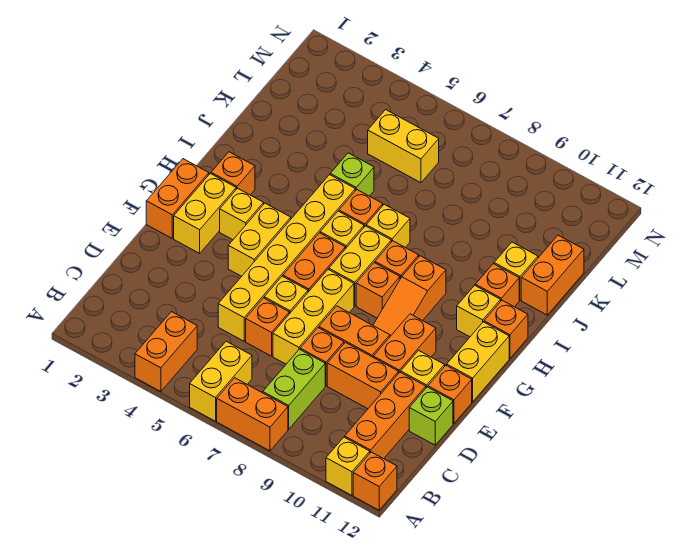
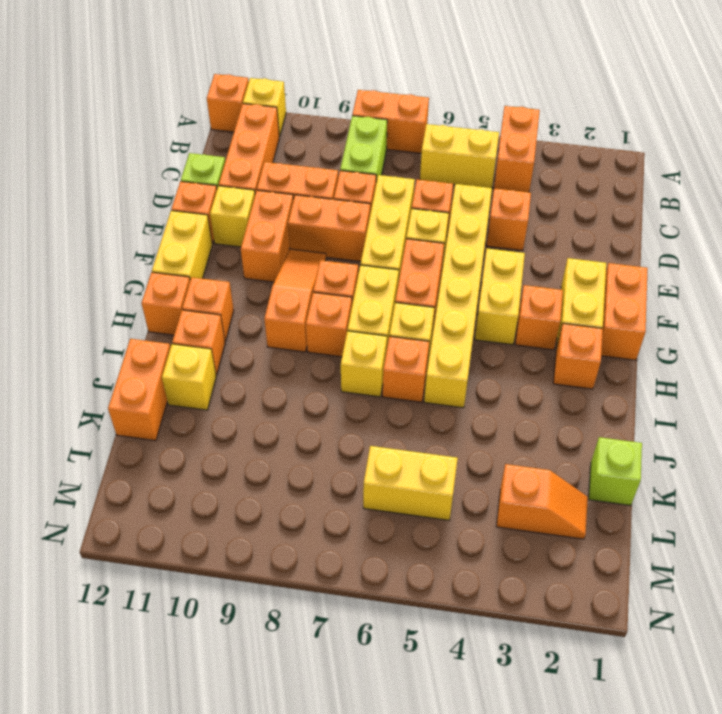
yellow 1x2 brick [190,341,252,421] -> yellow 1x2 brick turned to [420,124,499,188]
none -> orange 1x1 brick [487,188,531,251]
yellow 1x1 brick [220,188,264,240] -> orange 1x1 brick [515,285,563,350]
yellow 1x1 brick [457,285,501,337] -> orange 1x1 brick [182,277,234,342]
lime 1x1 brick [330,153,374,196] -> lime 1x1 brick moved to [589,437,642,505]
none -> orange 1x2 slope [496,464,588,539]

